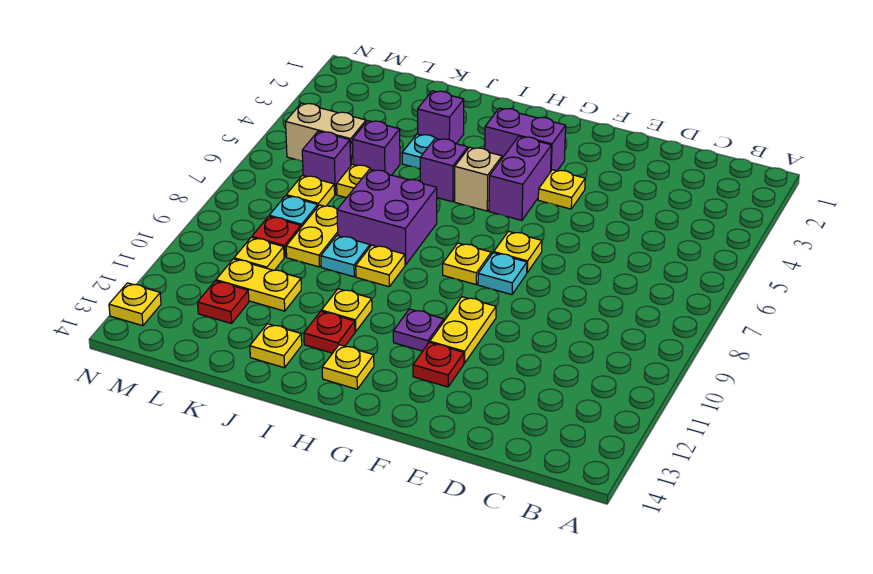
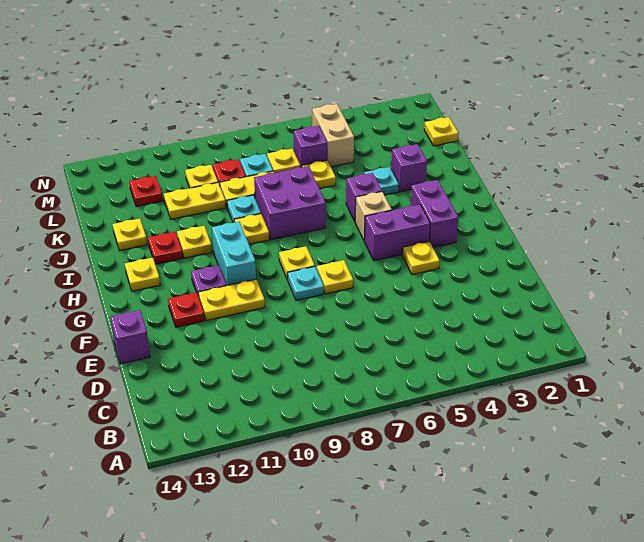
none -> cyan 1x2 brick [212,221,256,286]
purple 1x1 brick [352,121,400,175] -> purple 1x1 brick moved to [110,310,150,364]
yellow 1x2 plate [216,259,301,311] -> yellow 1x2 plate turned to [164,183,226,219]
yellow 1x1 plate [109,283,161,326] -> yellow 1x1 plate moved to [424,117,458,146]

